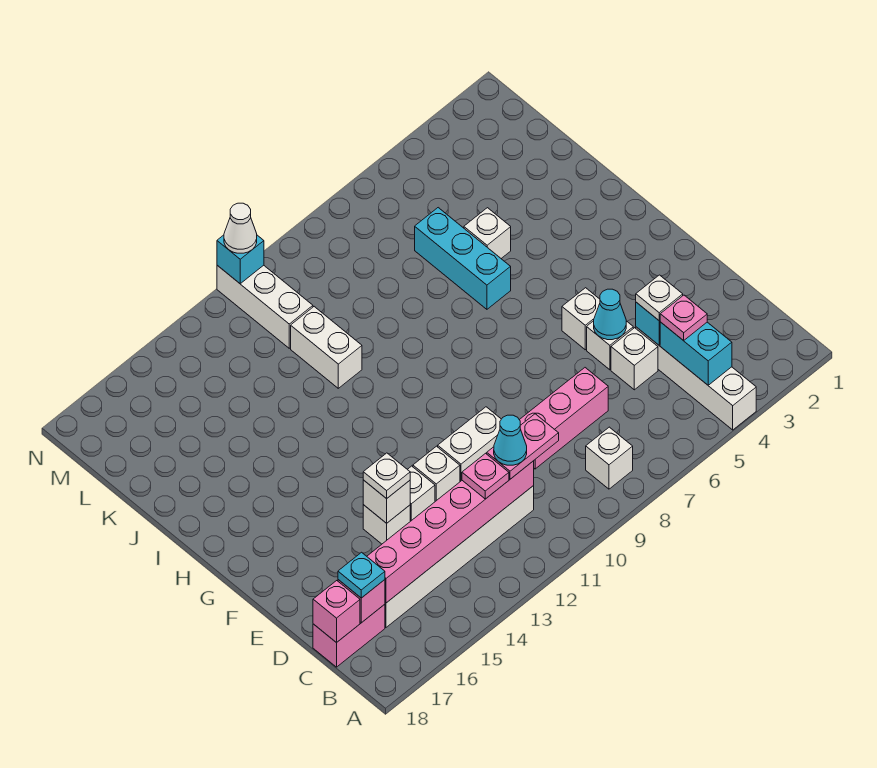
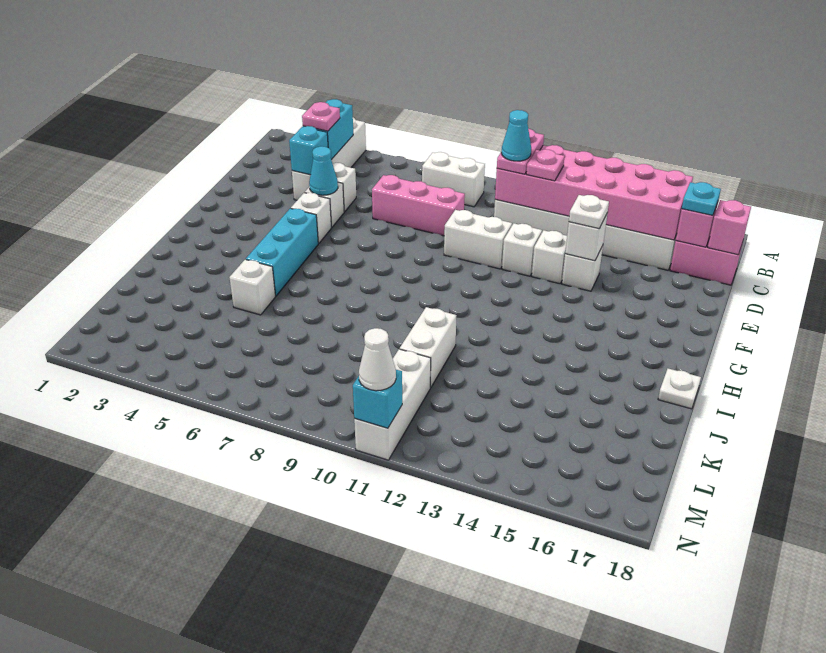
white 1x1 brick [586,427,633,489] -> white 1x2 brick [422,152,485,207]
pink 1x2 plate [487,414,559,479] -> pink 1x2 plate turned to [497,129,544,174]
pink 1x6 brick [367,461,534,603] -> pink 2x6 brick [495,145,693,240]
white 1x1 plate [636,275,683,321] -> white 1x1 plate moved to [658,369,701,409]
cyan 1x3 brick [415,208,511,309] -> cyan 1x3 brick moved to [246,208,318,296]

